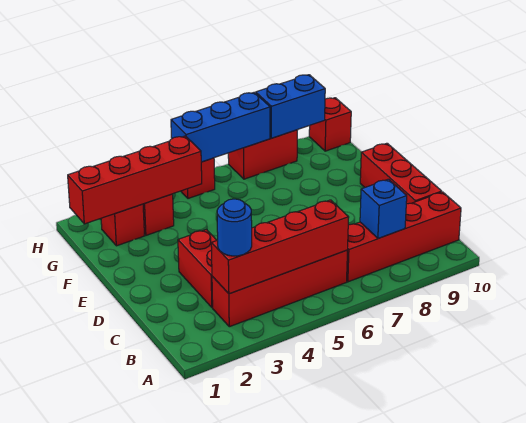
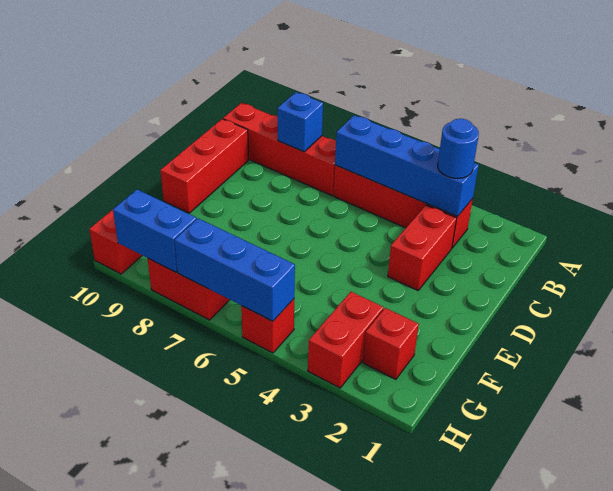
red 1x4 brick [211,200,349,294] -> blue 1x4 brick [335,115,479,217]
red 1x4 brick [68,136,202,224] -> none

